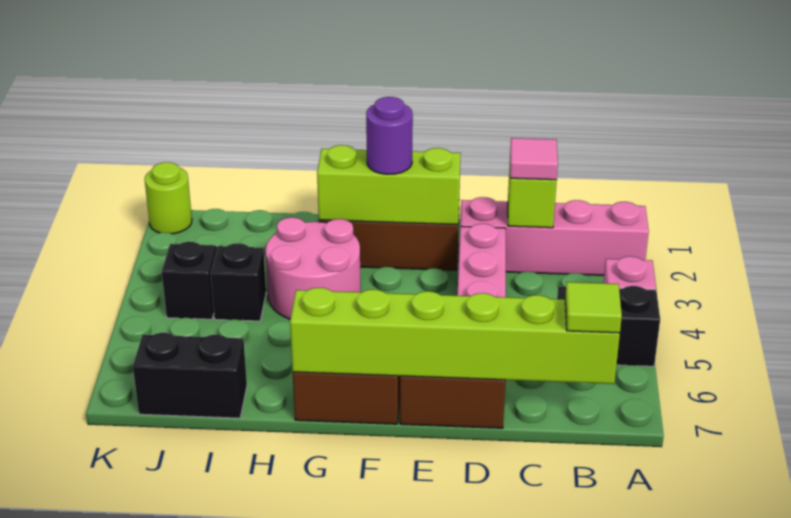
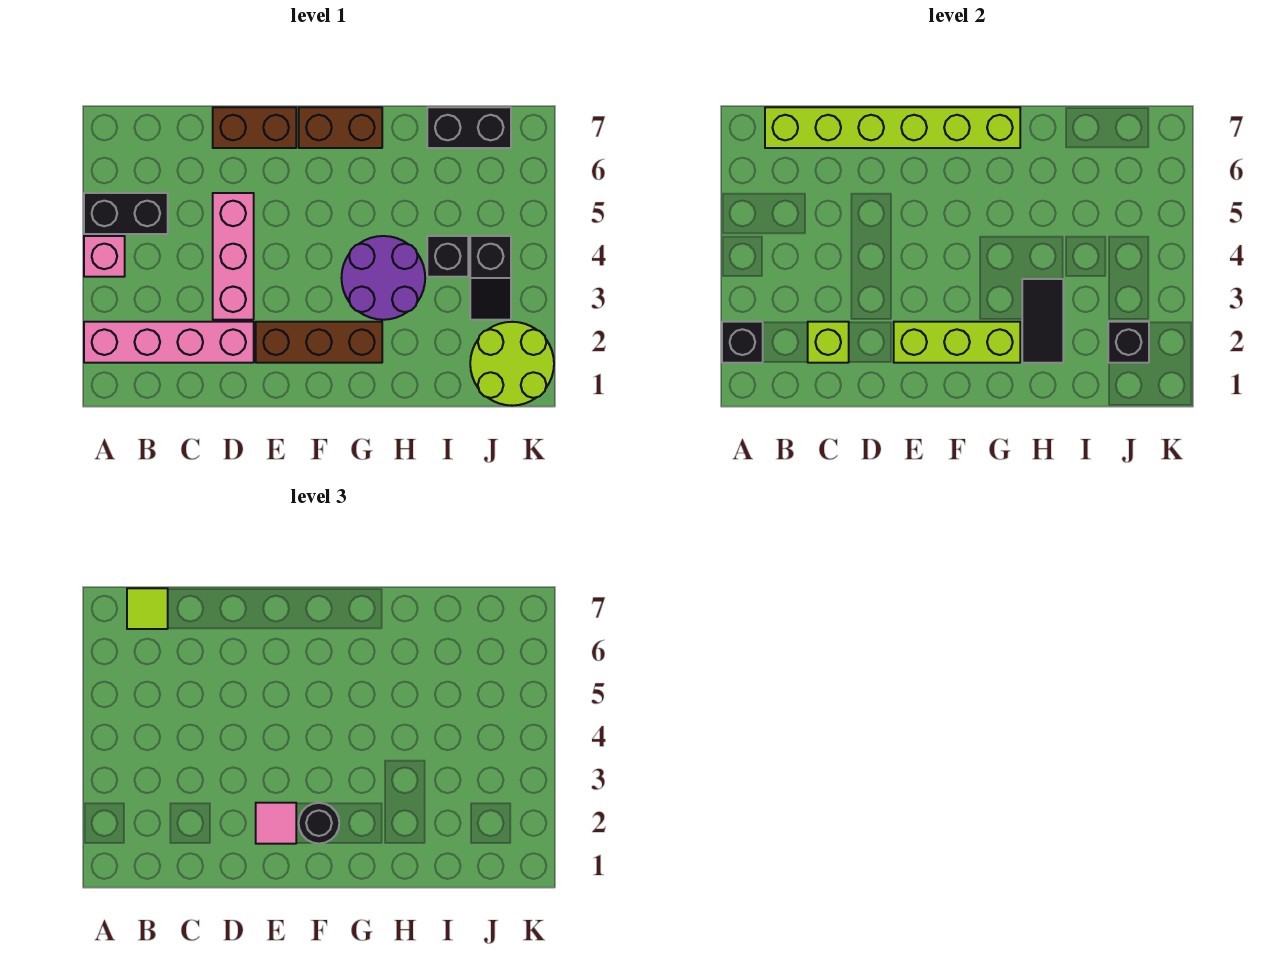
none -> black 1x1 brick [722,322,763,363]
pink 1x1 tile [510,138,558,180] -> pink 1x1 tile moved to [256,803,296,844]
purple 1x1 round brick [366,97,413,174] -> black 1x1 round brick [299,803,339,844]
pink 2x2 round brick [266,217,361,319] -> purple 2x2 round brick [342,236,425,320]
none -> black 1x2 tile [1022,279,1063,363]
none -> black 1x1 brick [1108,322,1149,363]
lime 1x1 round brick [145,162,192,234] -> lime 2x2 round brick [470,322,554,406]

